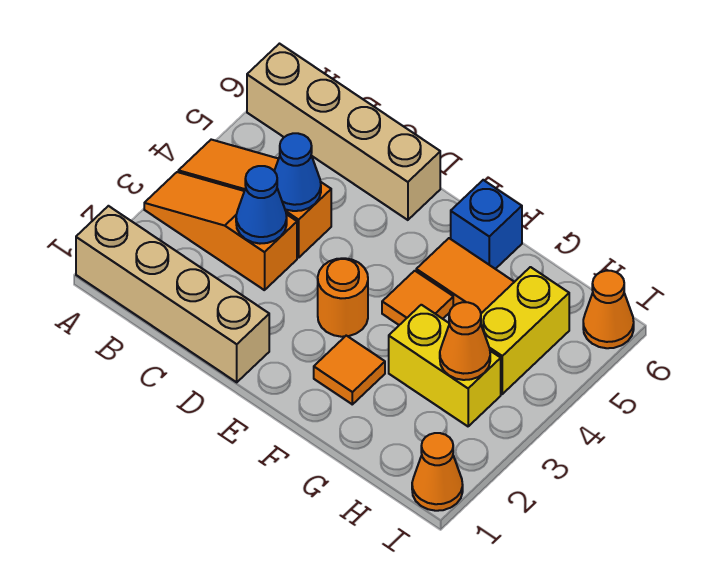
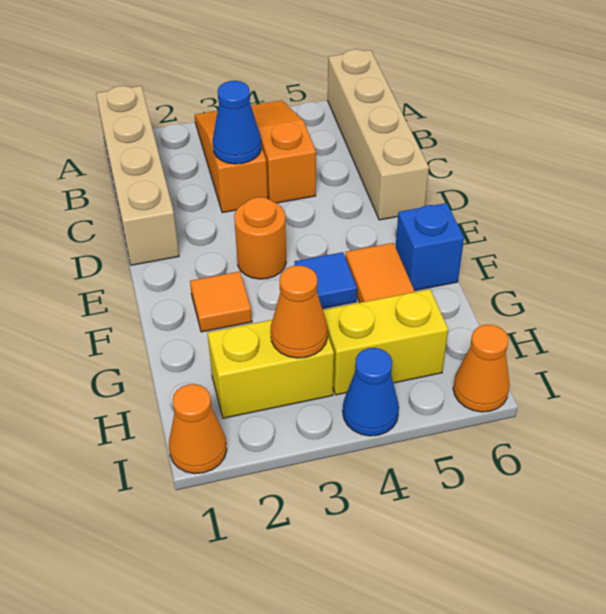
blue 1x1 cone [274,133,321,211] -> blue 1x1 cone moved to [343,348,399,436]
orange 1x1 tile [382,271,453,325] -> blue 1x1 tile [295,252,357,308]
yellow 1x2 brick [389,305,501,426] -> yellow 1x2 brick turned to [208,320,334,418]

